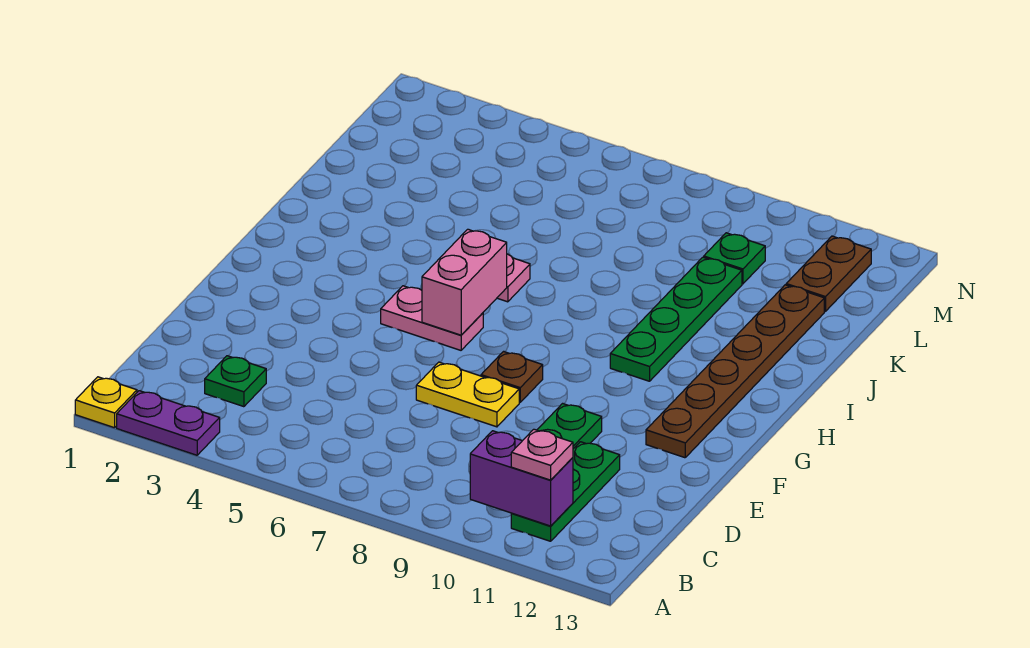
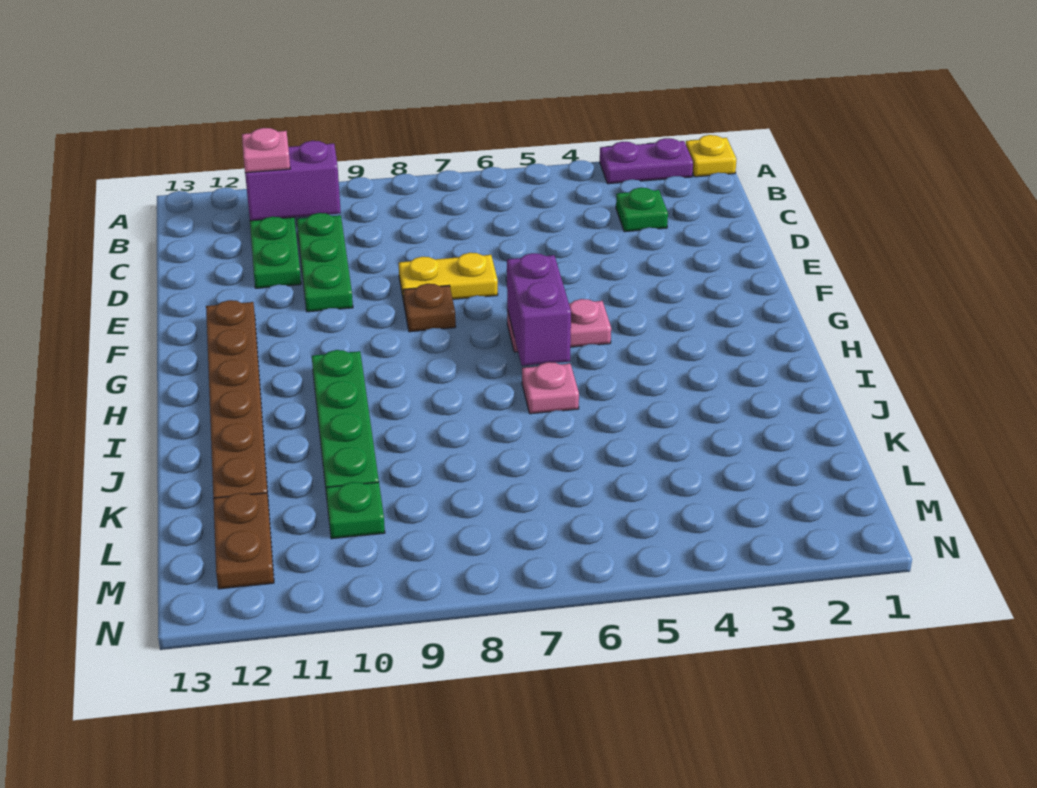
pink 1x2 brick [422,229,507,335] -> purple 1x2 brick [507,253,571,366]

